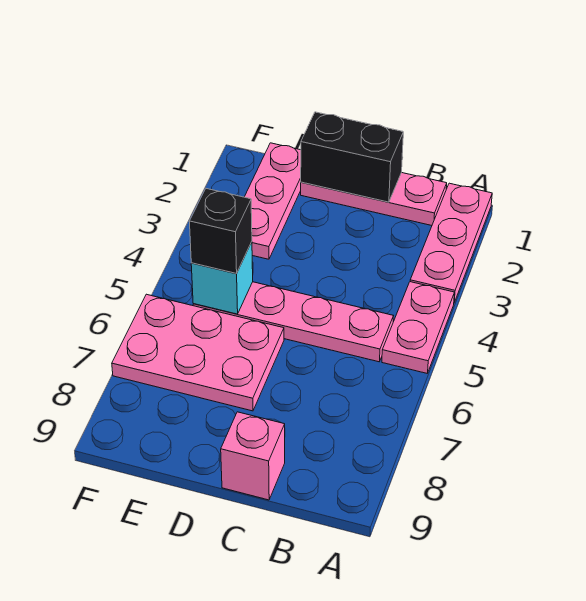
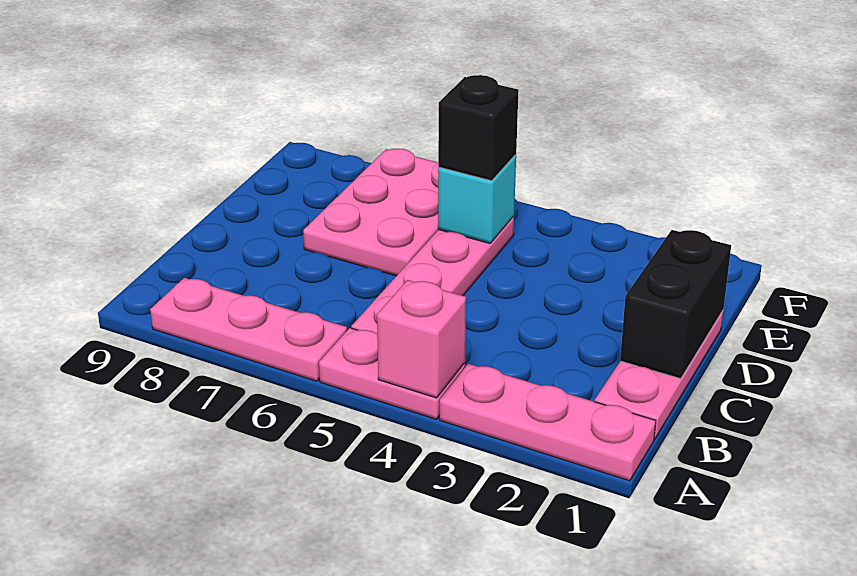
pink 1x1 brick [221,412,285,500] -> pink 1x1 brick moved to [377,280,466,398]
pink 1x3 plate [245,143,301,259] -> pink 1x3 plate moved to [150,278,347,381]

